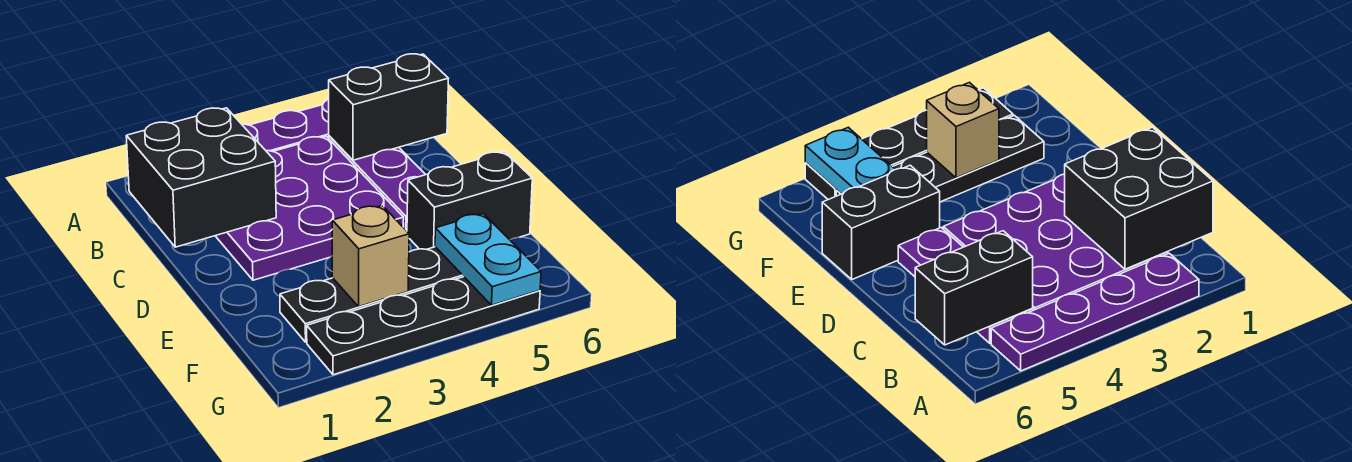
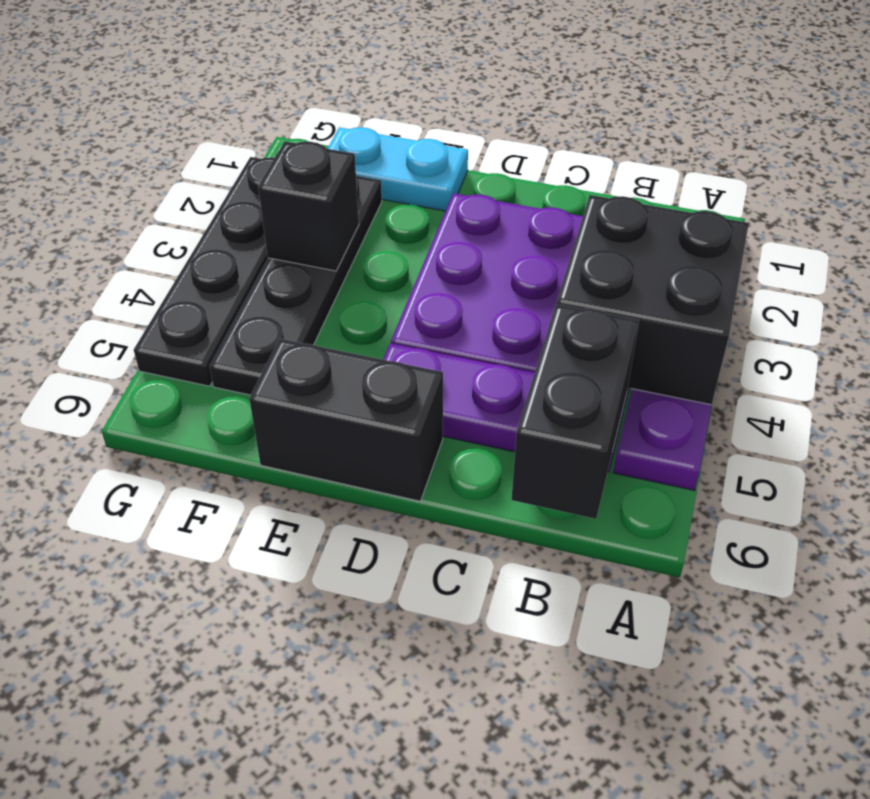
black 2x2 brick [126,108,276,247] -> black 2x2 brick moved to [557,195,749,405]
black 1x2 brick [407,152,532,249] -> black 1x2 brick turned to [249,339,443,501]
tan 1x1 brick [332,206,409,307] -> black 1x1 brick [258,141,359,271]
cyan 1x2 plate [435,214,541,305] -> cyan 1x2 plate moved to [328,127,468,211]

